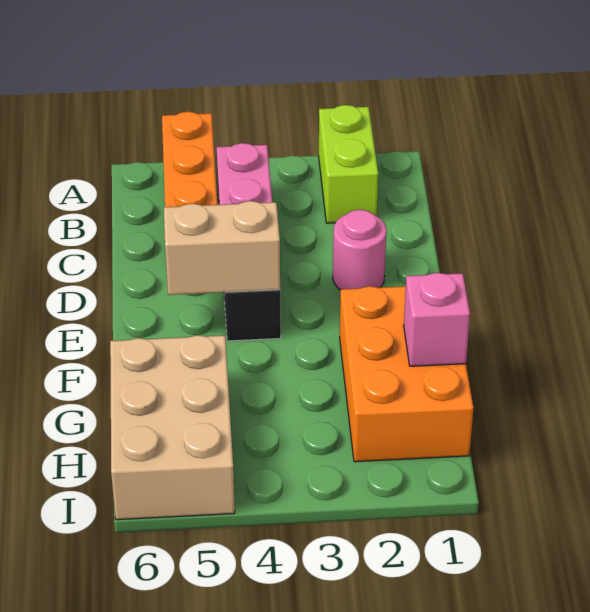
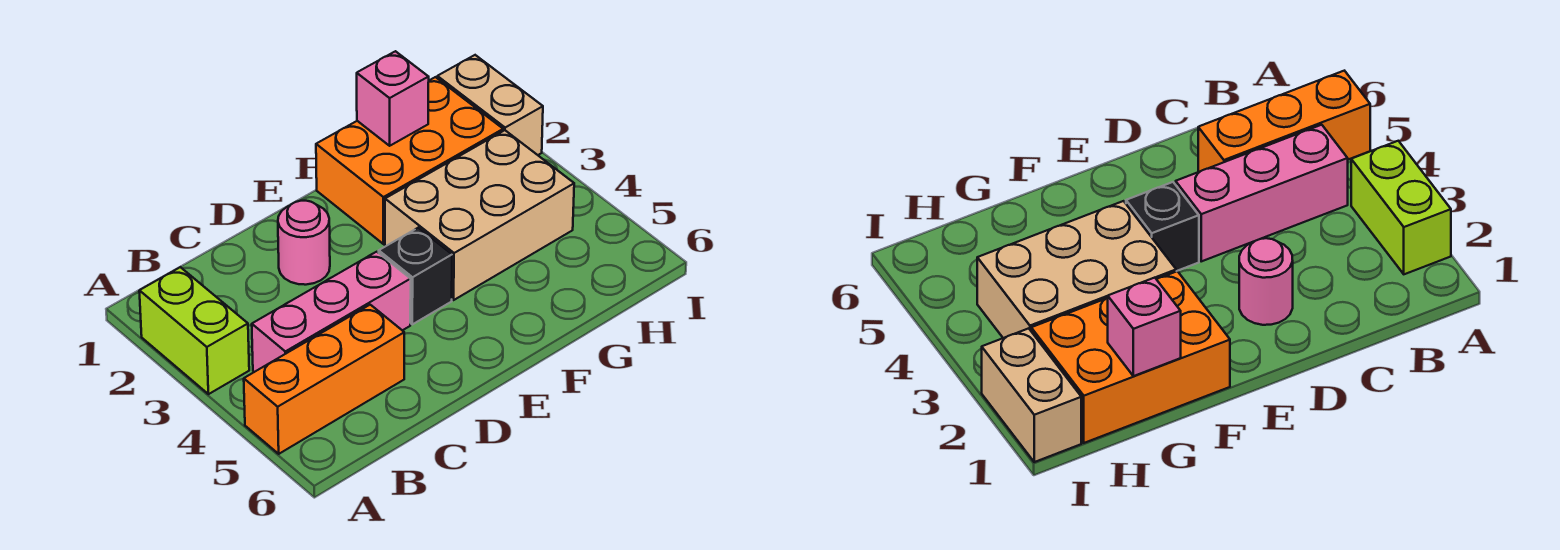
lime 1x2 brick [319,105,378,223] -> lime 1x2 brick turned to [139,267,249,394]
tan 1x2 brick [164,201,280,295] -> tan 1x2 brick moved to [437,55,543,155]
tan 2x3 brick [110,335,235,520] -> tan 2x3 brick moved to [385,130,574,300]

